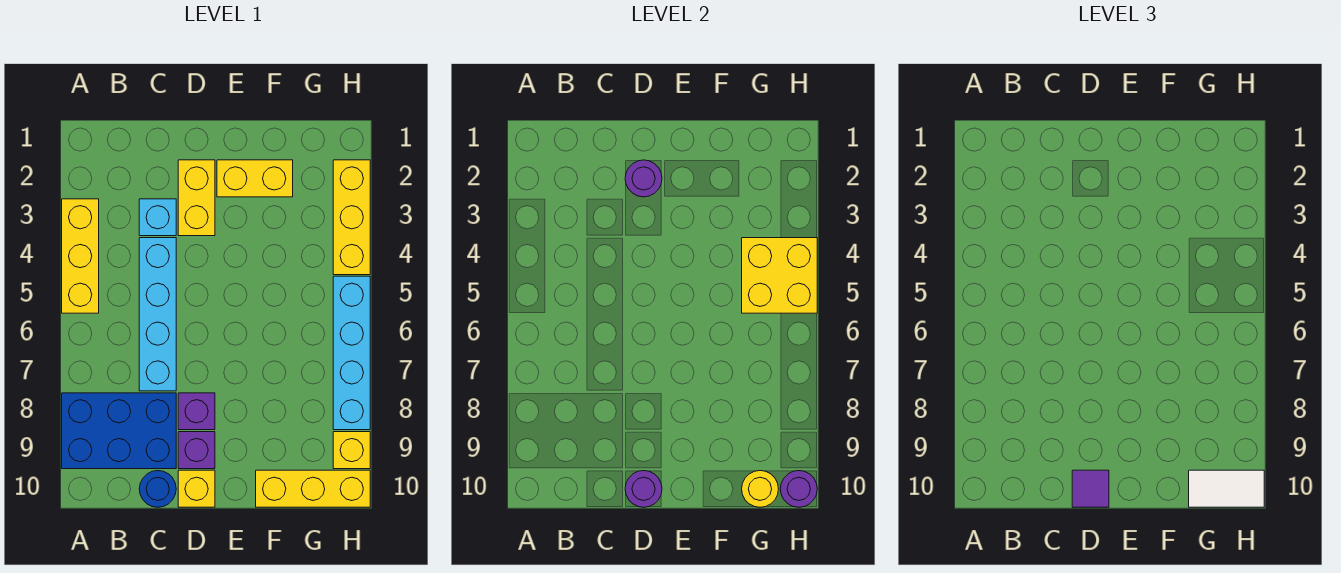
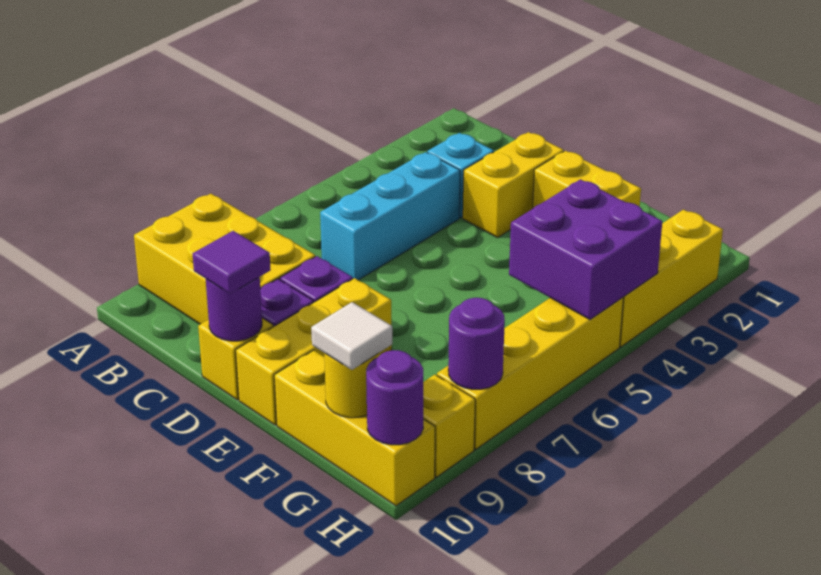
yellow 1x3 brick [62,199,99,313] -> yellow 1x3 brick moved to [236,278,392,425]
blue 2x3 brick [62,393,176,469] -> yellow 2x3 brick [134,194,315,324]
cyan 1x4 brick [139,238,176,391] -> cyan 1x3 brick [320,152,460,280]
blue 1x1 round brick [139,471,176,507] -> none
purple 1x1 round brick [625,160,662,197] -> purple 1x1 round brick moved to [448,298,505,389]
yellow 2x2 brick [742,238,817,313] -> purple 2x2 brick [509,179,662,320]
white 1x2 tile [1189,470,1264,507] -> white 1x1 tile [311,302,392,370]
cyan 1x4 brick [333,276,370,430] -> yellow 1x4 brick [437,297,623,449]

